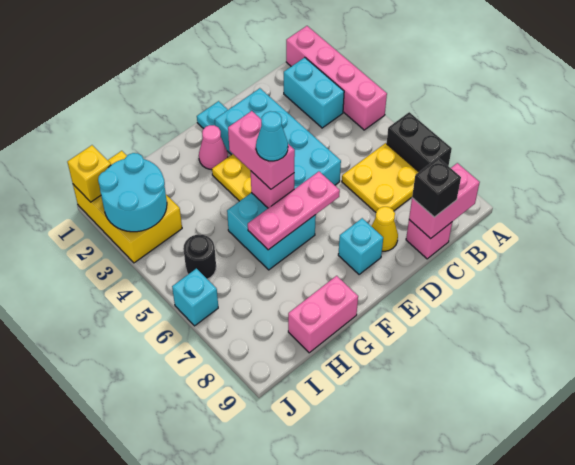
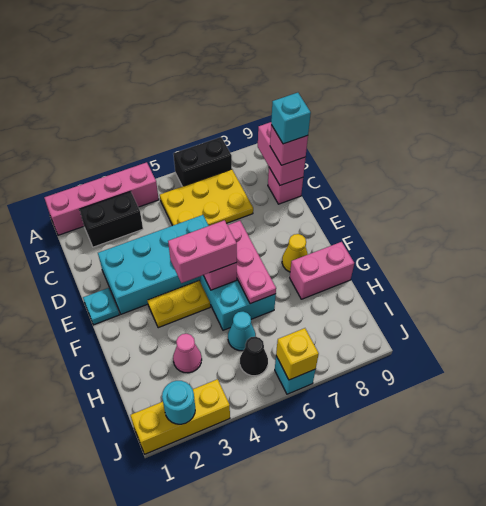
cyan 1x2 brick [284,57,344,128] -> black 1x2 brick [80,191,143,247]
yellow 2x2 plate [342,143,418,212] -> yellow 2x3 plate [160,169,253,226]
black 1x1 brick [412,158,461,217] -> pink 1x1 brick [270,125,308,165]
yellow 1x1 cone [371,207,398,251] -> yellow 1x1 cone moved to [282,234,308,272]
cyan 1x1 brick [338,218,383,275] -> cyan 1x1 brick moved to [271,93,311,144]
pink 1x1 cone [199,125,228,170] -> pink 1x1 cone moved to [173,334,202,373]
cyan 1x1 cone [256,111,288,161] -> cyan 1x1 cone moved to [228,312,256,351]
pink 1x2 brick [288,276,358,353] -> pink 1x2 brick turned to [290,242,354,299]
yellow 2x3 brick [73,151,182,263] -> yellow 1x3 brick [130,379,230,454]
cyan 2x2 round brick [98,153,167,232] -> cyan 1x1 round brick [162,381,195,424]
black 1x1 round brick [183,235,216,279] -> black 1x1 cone [240,337,268,376]
yellow 1x1 brick [67,145,111,202] -> yellow 1x1 brick moved to [276,328,319,380]

